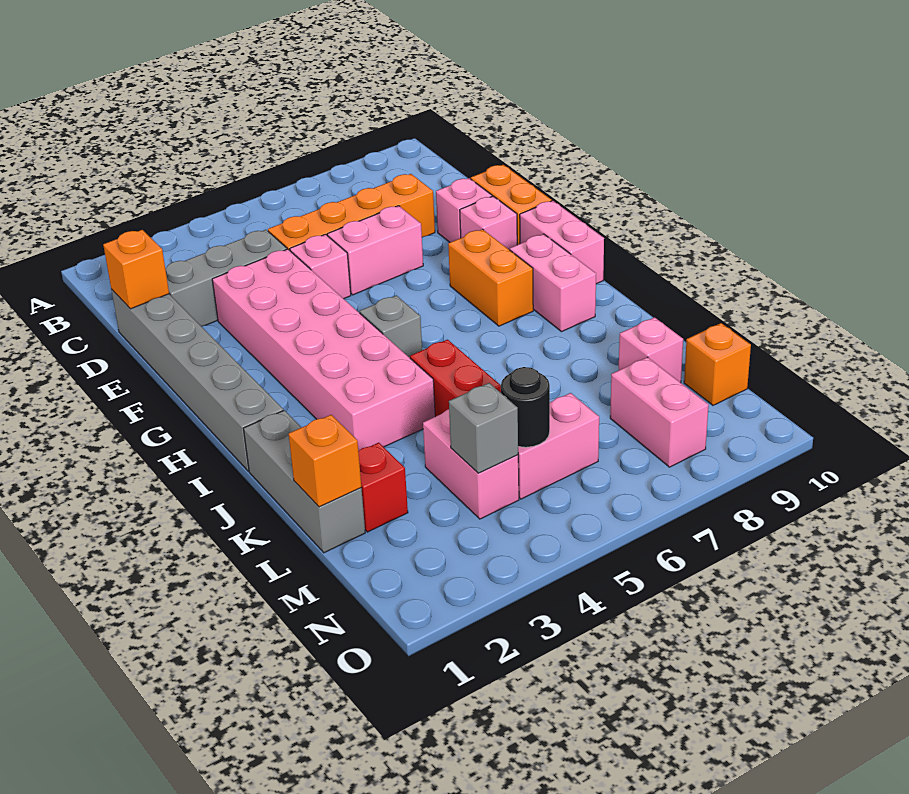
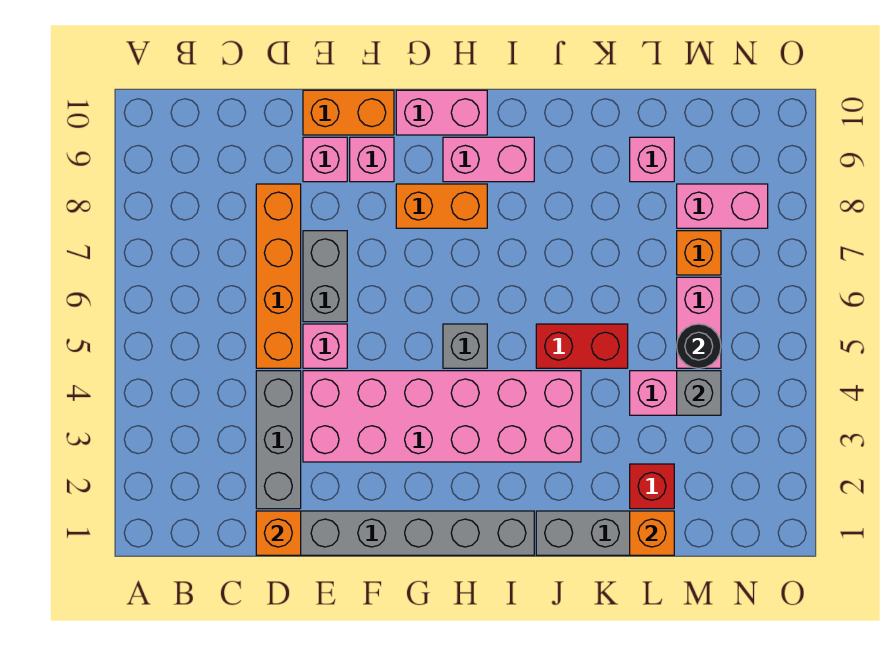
pink 1x2 brick [327,206,423,295] -> grey 1x2 brick [303,231,347,322]
orange 1x1 brick [684,323,751,405] -> orange 1x1 brick moved to [677,231,721,275]

